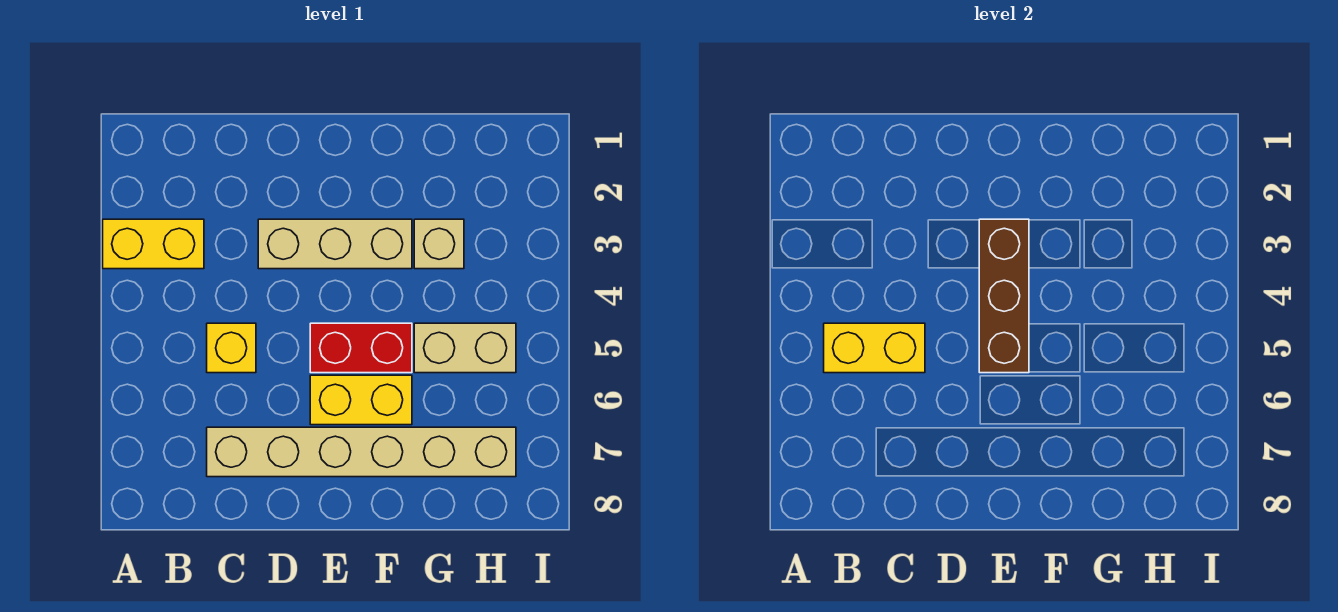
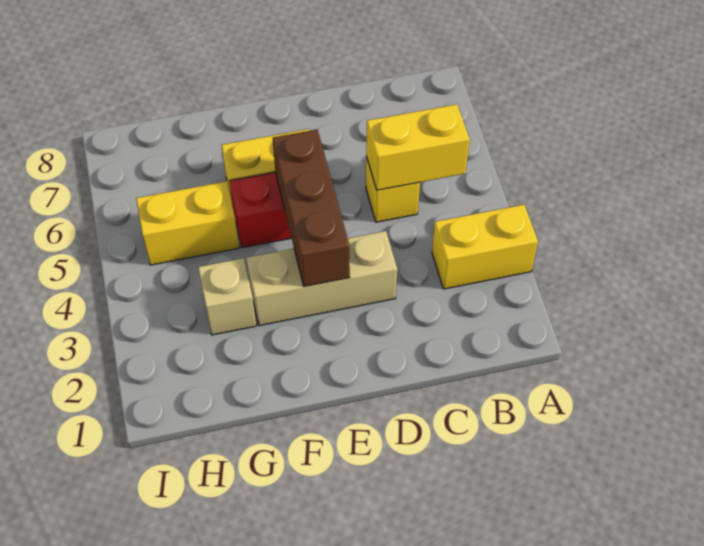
tan 1x6 brick [207,427,516,477] -> none
tan 1x2 brick [414,323,516,373] -> yellow 1x2 brick [136,181,239,265]

